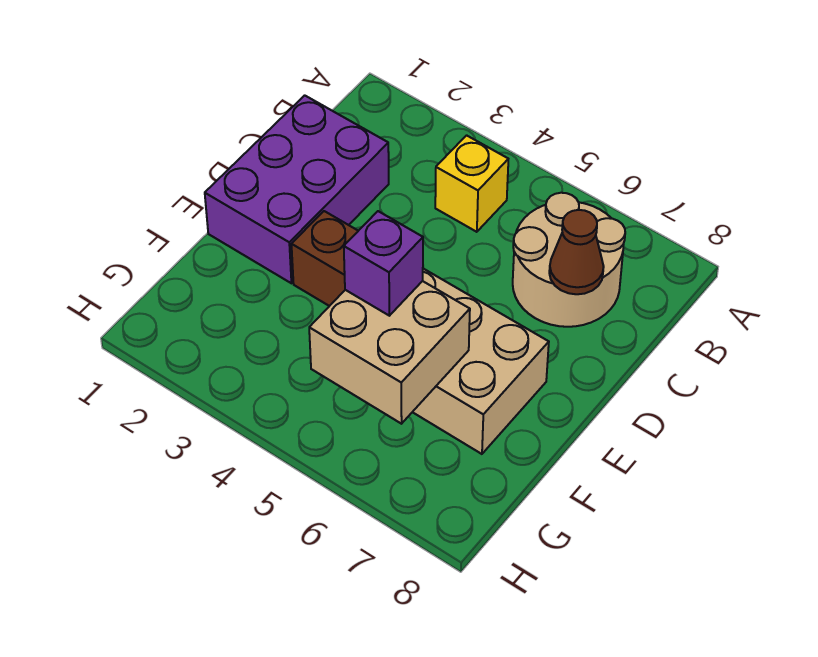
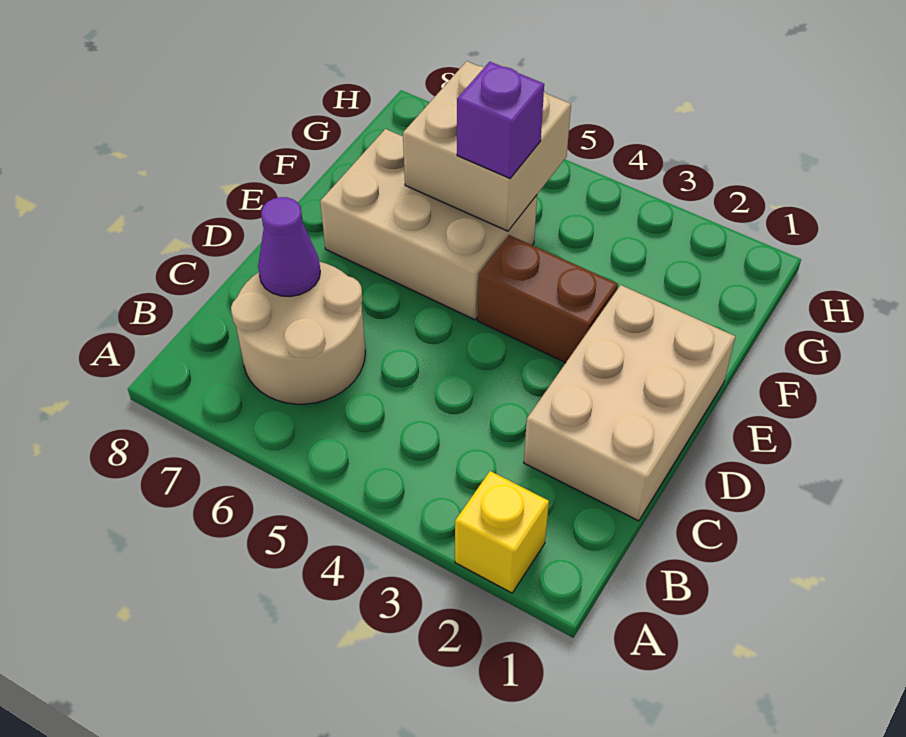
yellow 1x1 brick [435,135,508,232] -> yellow 1x1 brick moved to [455,471,549,593]
purple 2x3 brick [205,95,389,283] -> tan 2x3 brick [524,285,736,521]
brown 1x1 cone [549,210,604,294] -> purple 1x1 cone [258,197,320,297]

